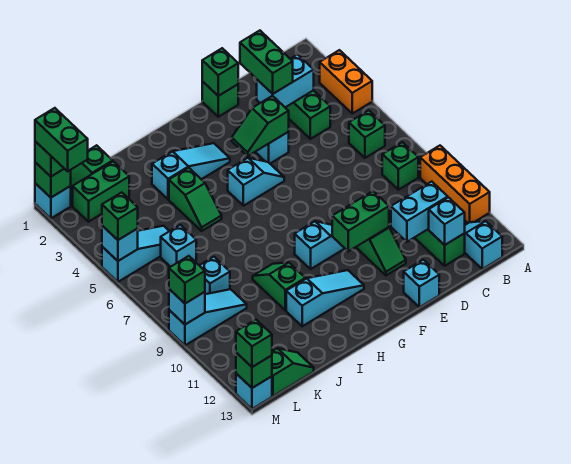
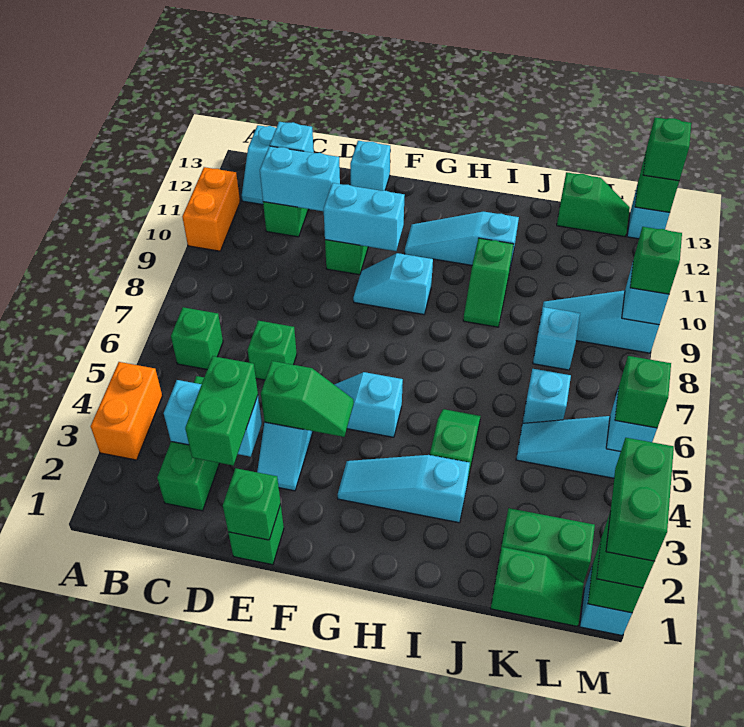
orange 1x3 brick [420,146,490,223] -> orange 1x2 brick [182,167,240,251]
green 1x1 brick [382,142,418,190] -> green 1x1 brick moved to [248,321,297,380]
green 1x2 brick [332,191,389,251] -> cyan 1x2 brick [324,183,404,251]
green 1x2 slope [272,348,314,396] -> green 1x2 slope turned to [557,172,630,237]

